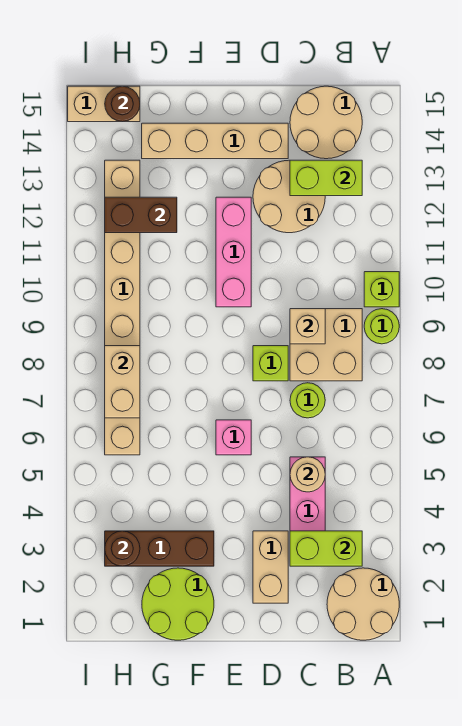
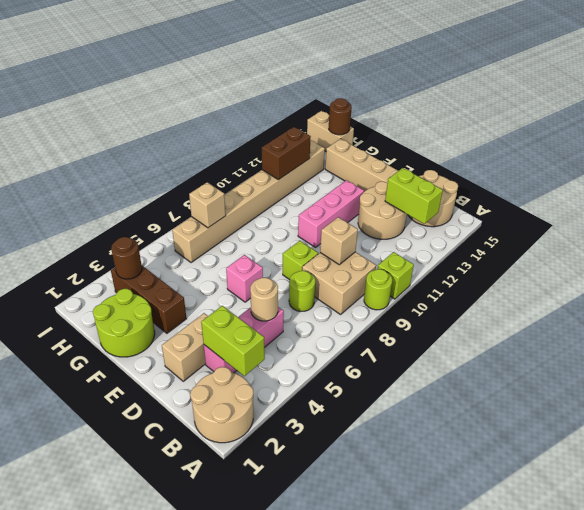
brown 1x2 brick [105,197,177,233] -> brown 1x2 brick turned to [262,127,311,180]
tan 1x2 brick [105,346,140,418] -> tan 1x1 brick [189,182,226,228]

